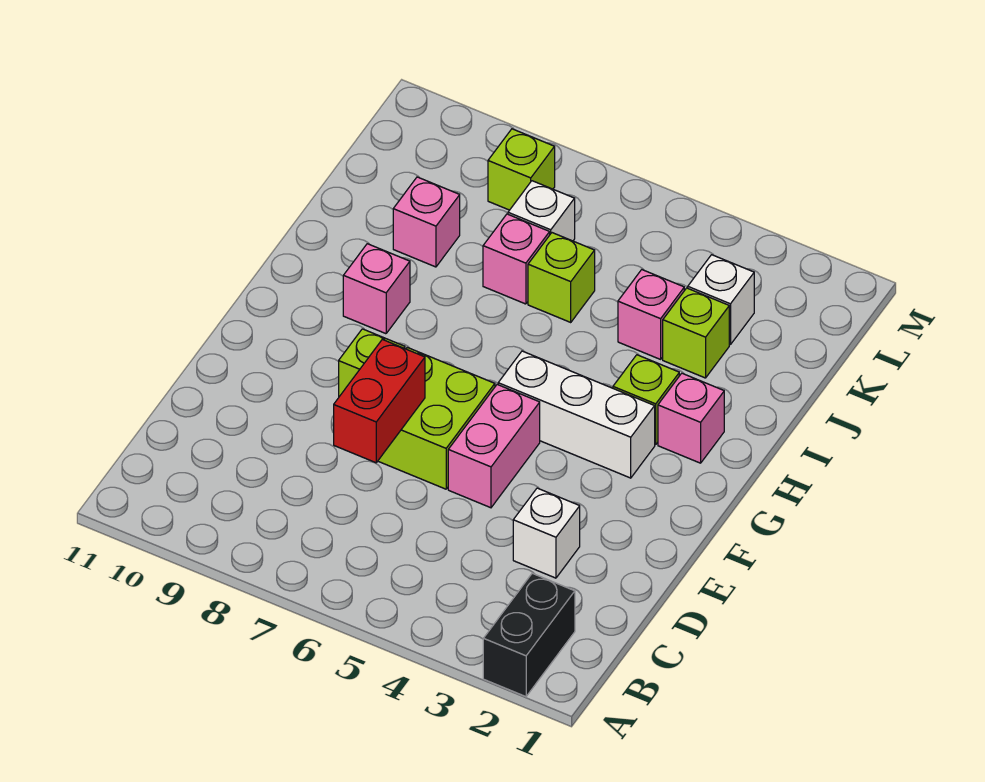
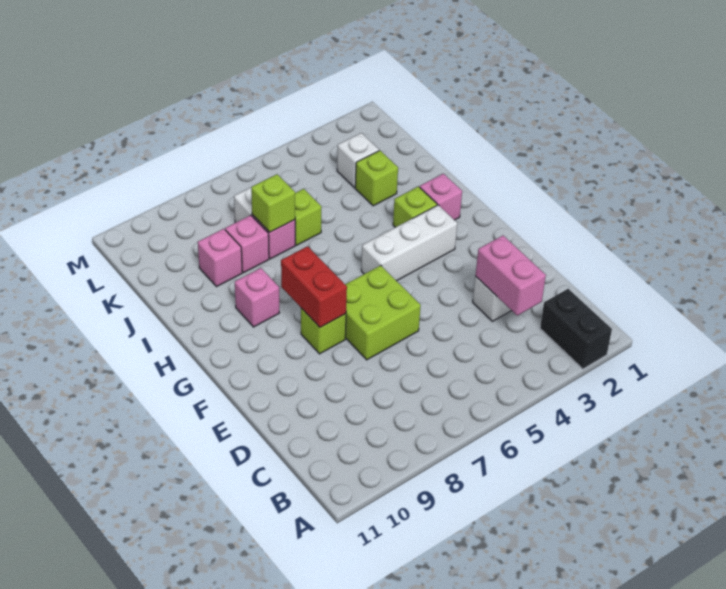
red 1x2 brick [334,339,425,463] -> red 1x2 brick moved to [281,246,347,327]
pink 1x2 brick [448,385,540,508] -> pink 1x2 brick moved to [475,236,546,316]
pink 1x1 brick [618,270,684,359] -> pink 1x1 brick moved to [225,215,269,272]
lime 1x1 brick [488,129,555,210] -> lime 1x1 brick moved to [251,174,295,232]

